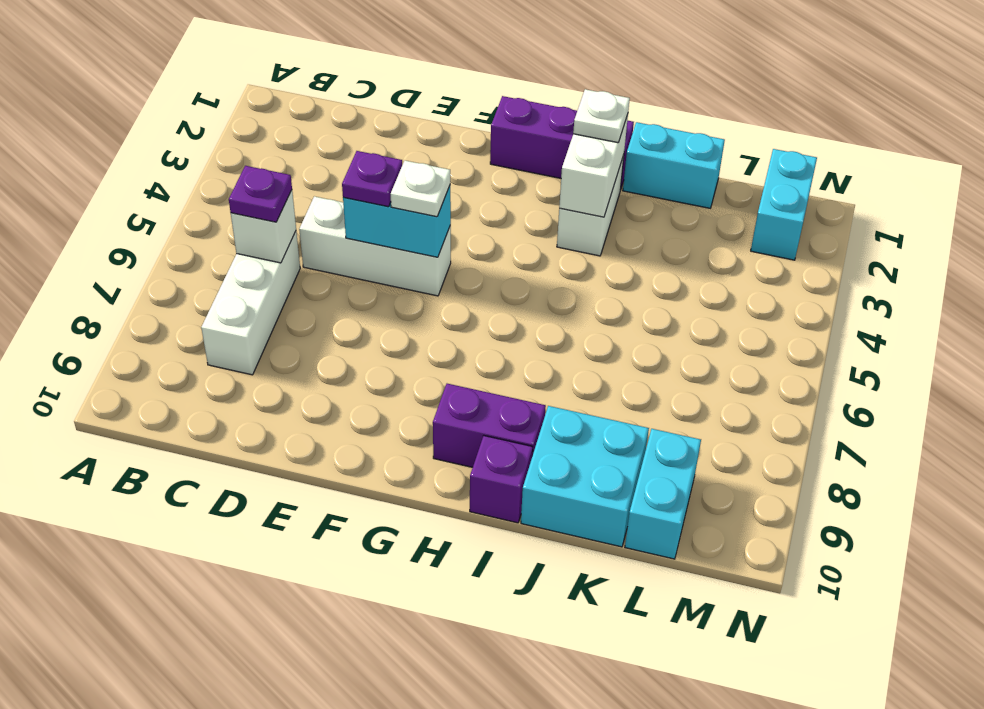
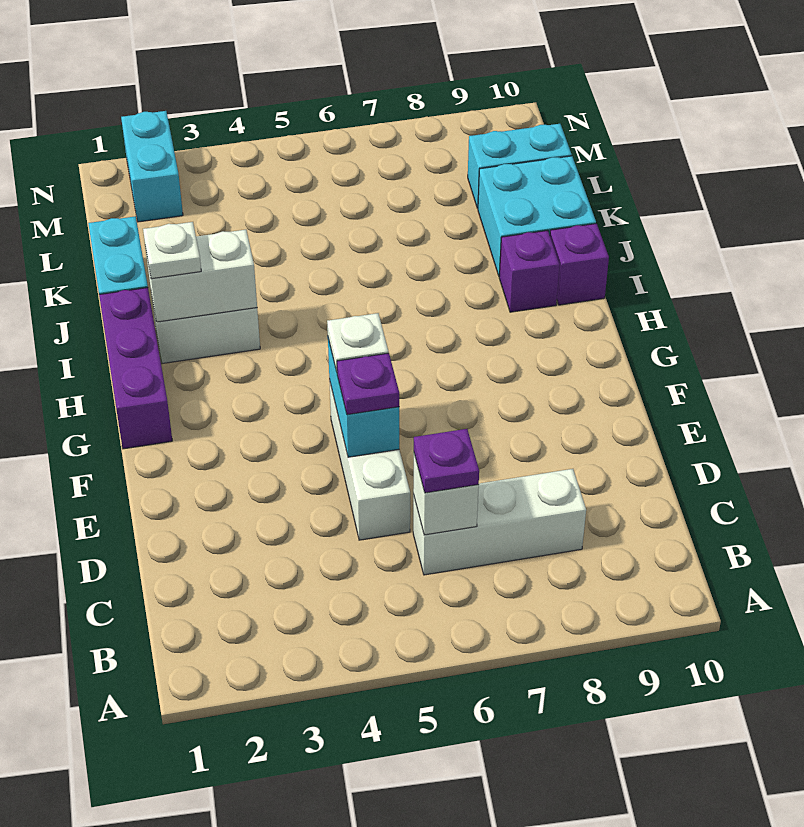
purple 1x2 brick [433,384,546,467] -> purple 1x1 brick [499,230,560,312]
cyan 1x2 brick [751,149,817,260] -> cyan 1x2 brick turned to [121,111,183,222]

